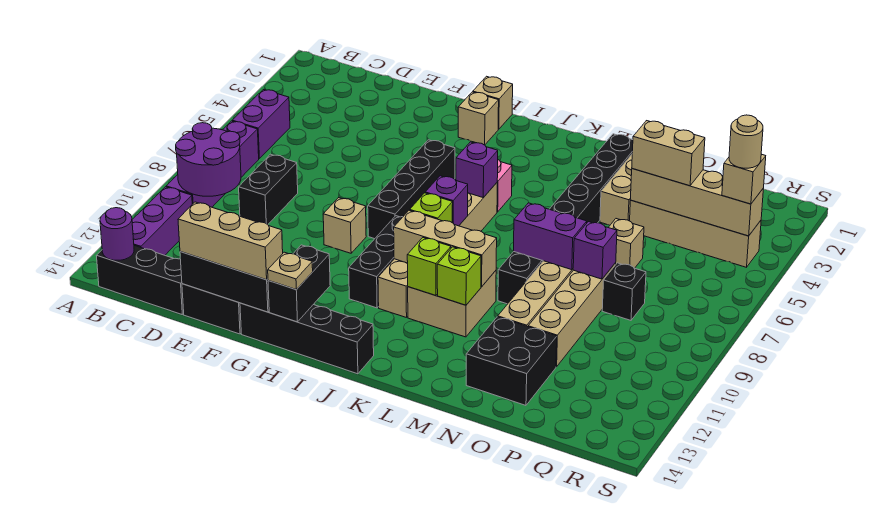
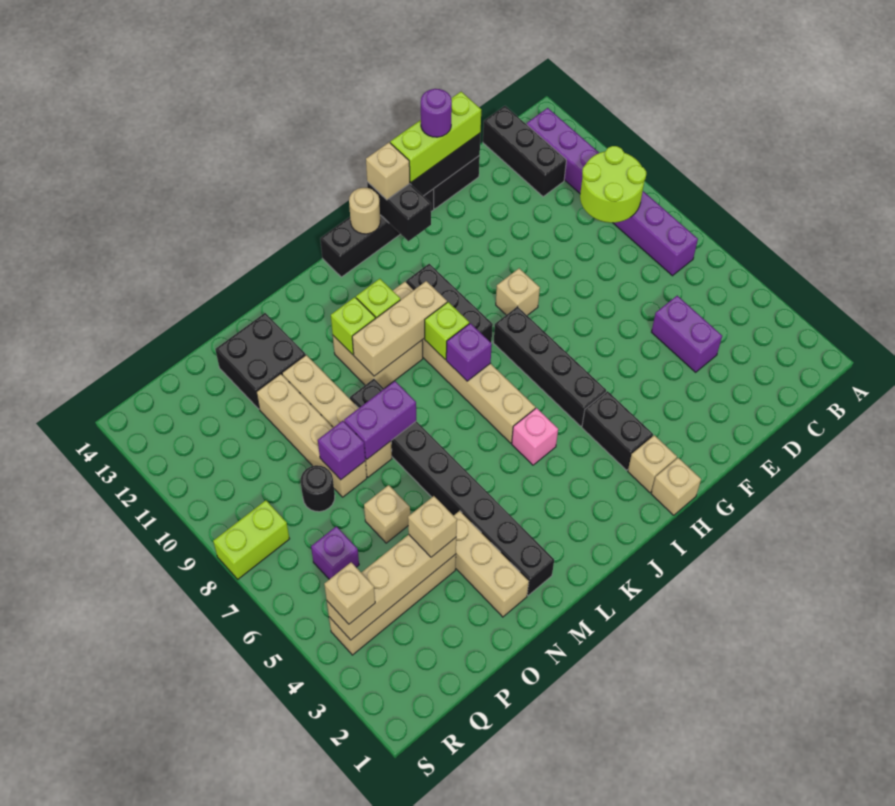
purple 1x2 brick [232,90,290,158] -> purple 1x2 brick moved to [652,296,722,372]
purple 2x2 round brick [176,123,241,196] -> lime 2x2 round brick [580,146,646,223]
black 1x3 brick [96,245,184,314] -> black 1x3 brick turned to [483,106,566,197]
purple 1x1 round brick [100,208,134,260] -> purple 1x1 round brick moved to [421,89,452,137]
black 1x2 brick [239,154,298,224] -> black 1x2 brick moved to [582,391,653,470]
tan 1x3 brick [178,202,283,280] -> lime 1x3 brick [390,92,481,182]
tan 1x1 plate [268,252,313,290] -> tan 1x1 brick [366,142,410,200]
purple 1x1 brick [456,142,498,198] -> purple 1x1 brick moved to [311,526,359,579]
tan 1x2 brick [632,121,705,186] -> tan 1x1 brick [408,496,457,557]
black 1x1 brick [602,263,646,320] -> black 1x1 round brick [300,465,335,512]
tan 1x1 round brick [729,115,763,168] -> tan 1x1 round brick moved to [349,188,380,234]
none -> lime 1x2 brick [213,500,289,579]

